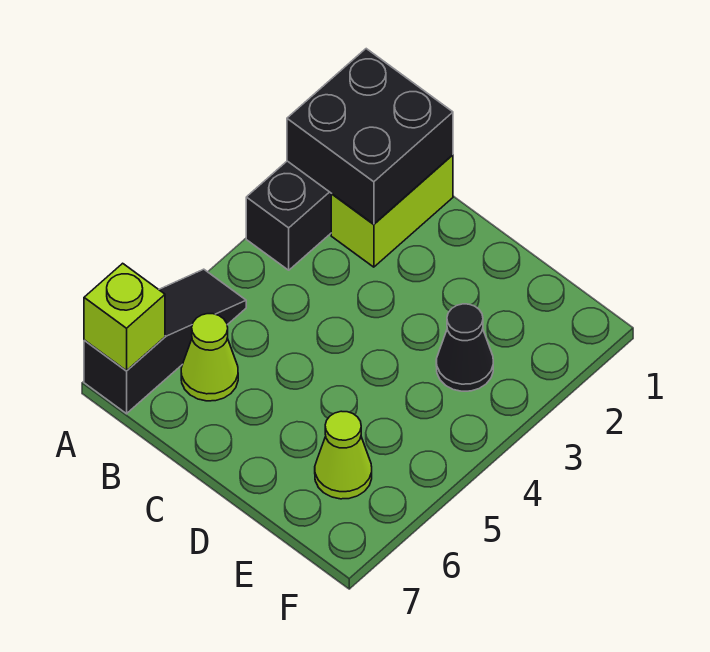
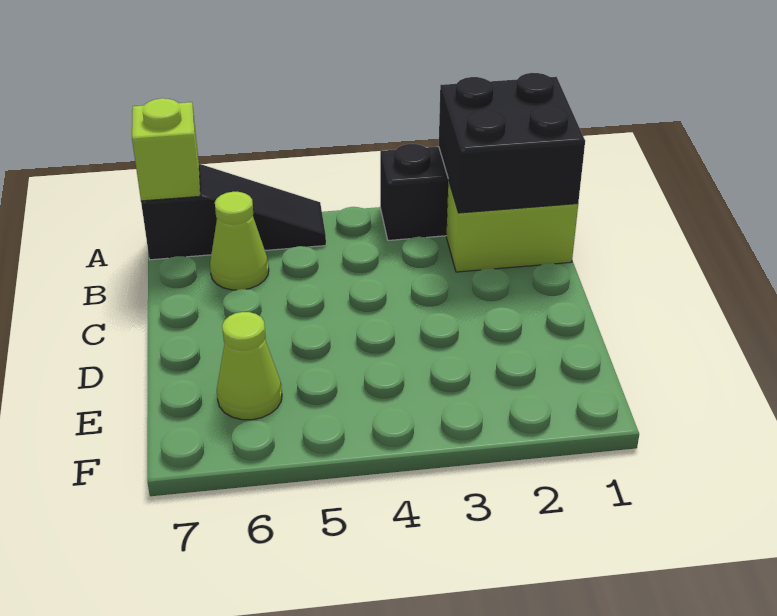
black 1x1 cone [436,304,493,391] -> none

